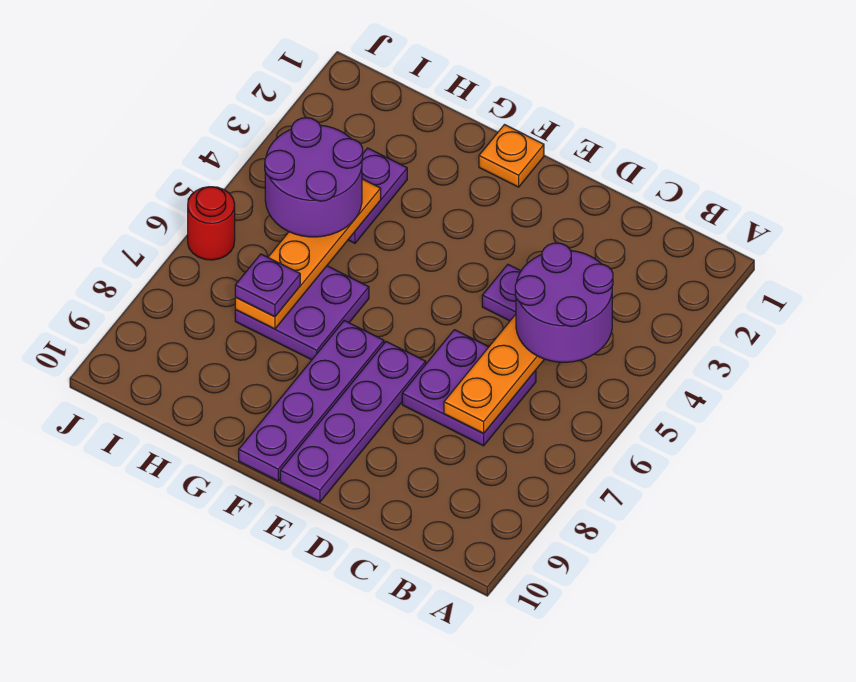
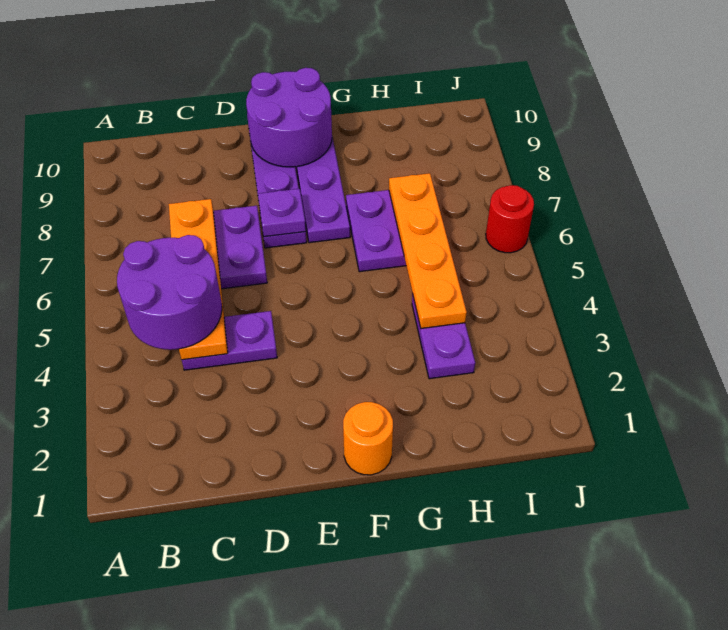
orange 1x1 plate [479,125,544,187] -> orange 1x1 round brick [343,402,393,475]
purple 2x2 round brick [265,118,363,237] -> purple 2x2 round brick moved to [246,68,332,167]
purple 1x1 plate [235,254,300,317] -> purple 1x1 plate moved to [258,189,306,237]

